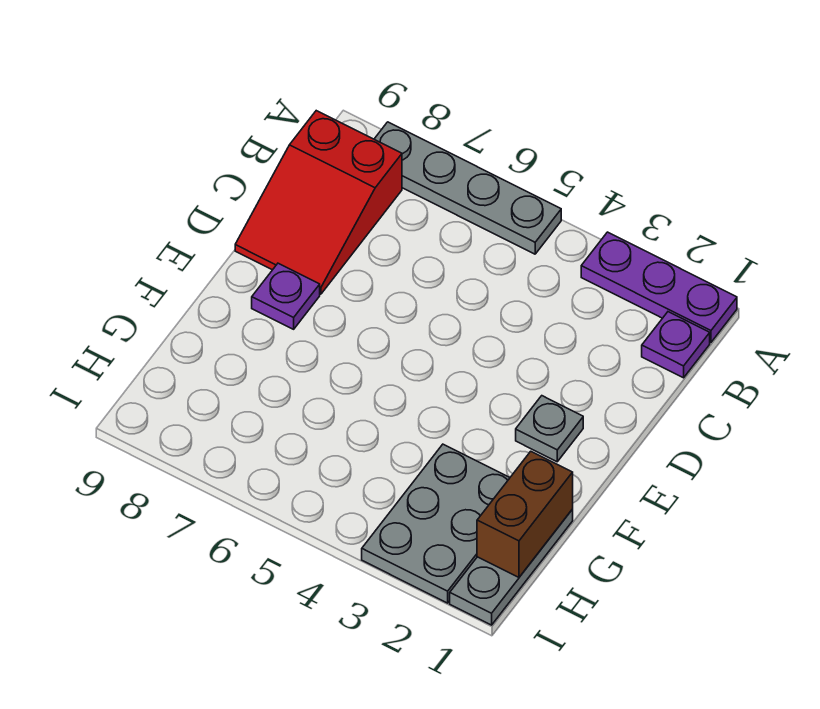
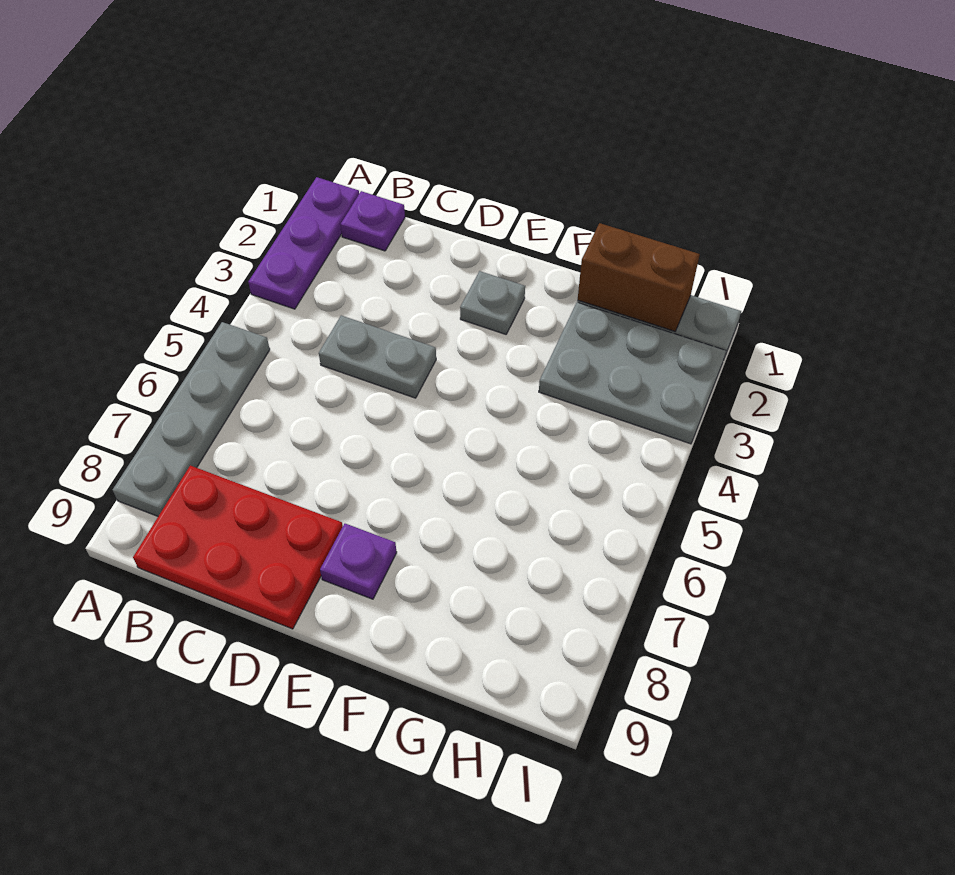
red 2x3 slope [235,111,402,294] -> red 2x3 plate [133,466,343,629]
none -> grey 1x2 plate [319,316,436,398]

